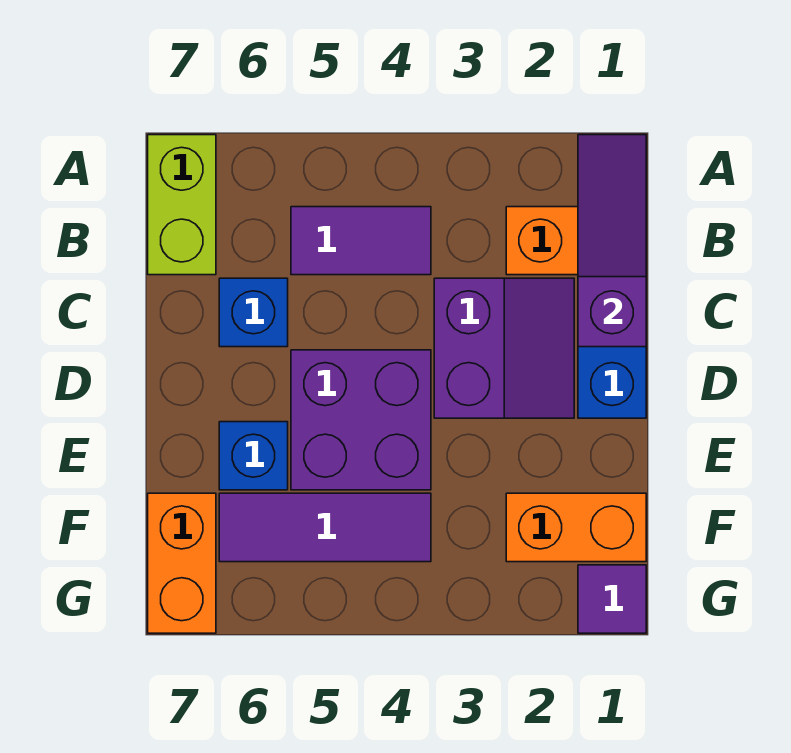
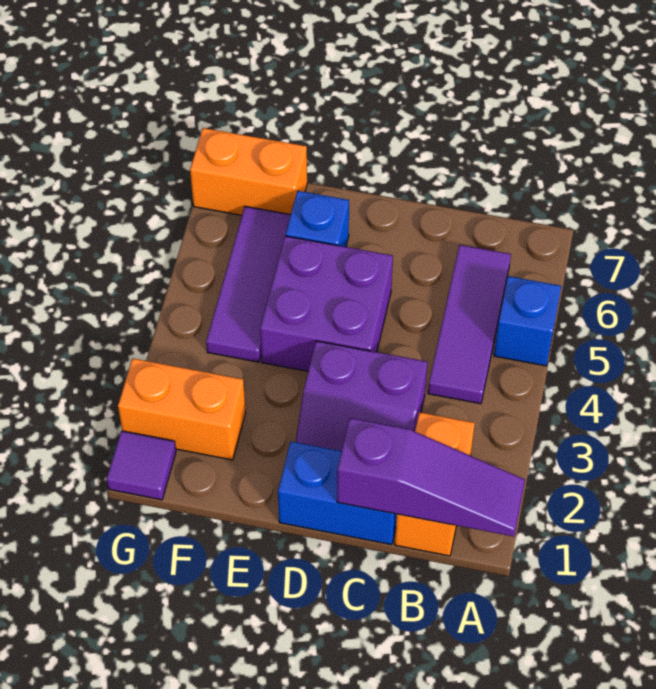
lime 1x2 brick [148,135,216,275] -> none
purple 1x2 tile [291,207,431,275] -> purple 1x3 tile [428,245,511,404]
blue 1x1 brick [219,278,288,347] -> blue 1x1 brick moved to [494,276,561,366]
orange 1x2 brick [506,493,646,562] -> orange 1x2 brick turned to [118,358,246,460]

